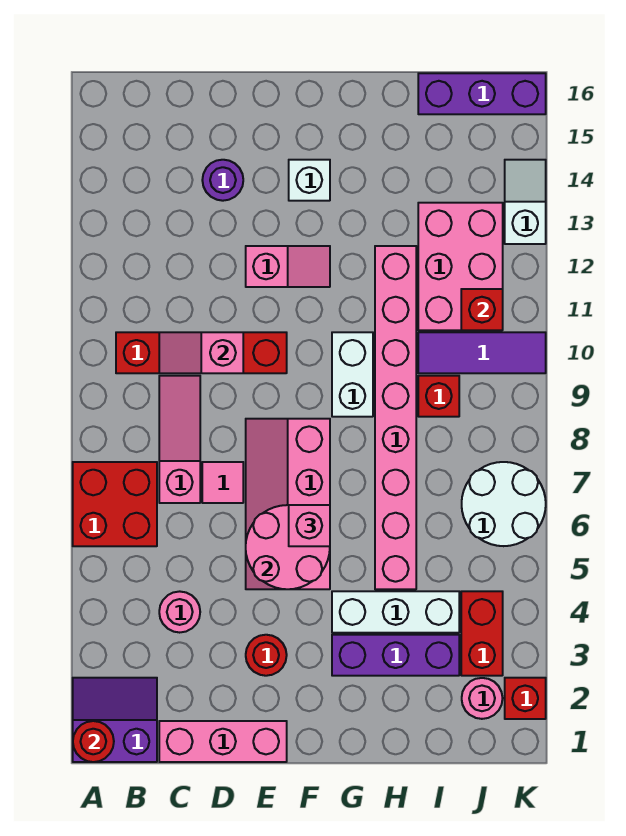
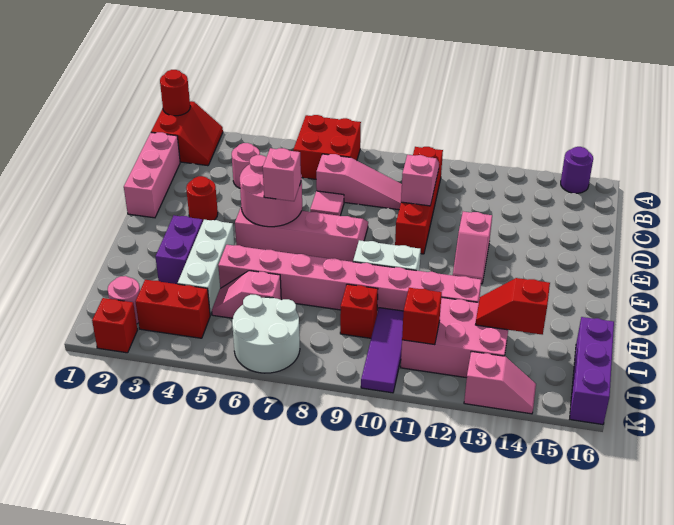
purple 2x2 slope [73,678,157,762] -> red 2x2 slope [151,101,223,166]
purple 1x1 round brick [202,160,243,201] -> purple 1x1 round brick moved to [561,147,593,193]
white 1x1 brick [289,160,330,201] -> none
purple 1x3 brick [332,635,459,676] -> purple 1x2 brick [155,216,203,284]
none -> pink 1x2 slope [212,271,281,318]
none -> red 1x2 slope [476,278,550,335]
white 1x2 slope [505,160,546,244] -> pink 1x2 slope [464,351,536,414]

